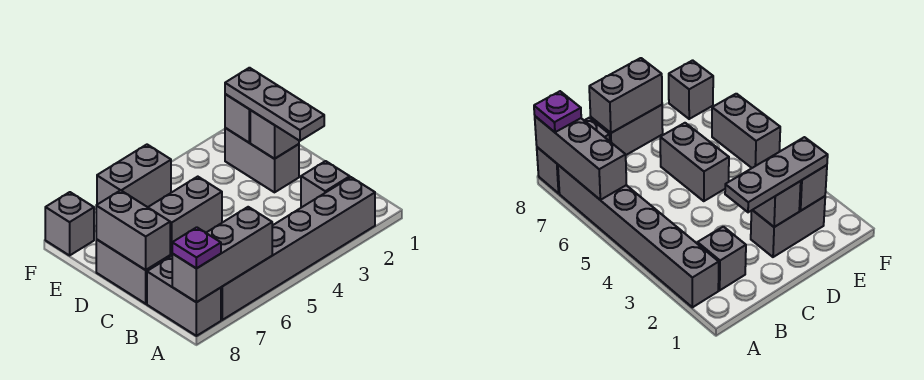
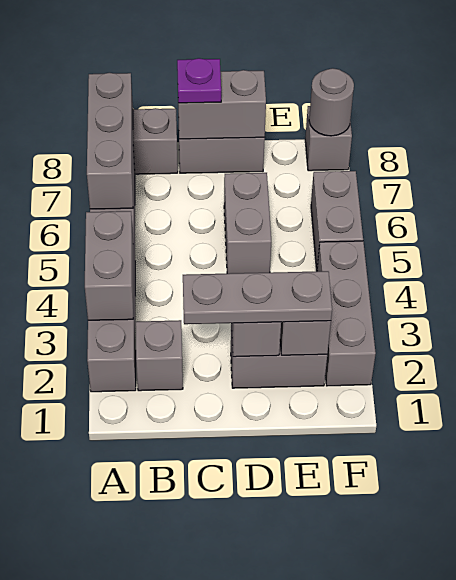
none -> grey 1x2 brick [85,211,133,320]
purple 1x1 plate [172,227,221,269] -> purple 1x1 plate moved to [177,58,221,103]
none -> grey 1x3 brick [317,241,376,386]
none -> grey 1x1 round brick [309,68,354,136]

